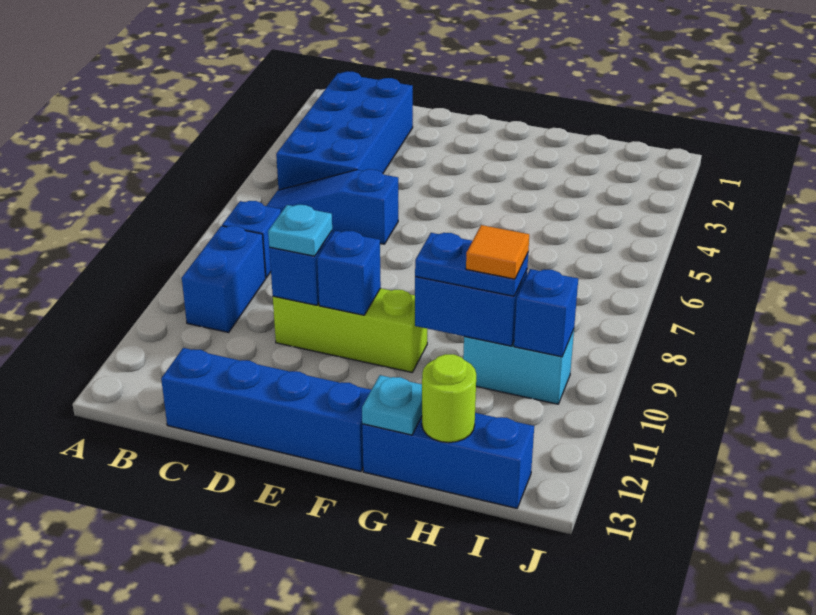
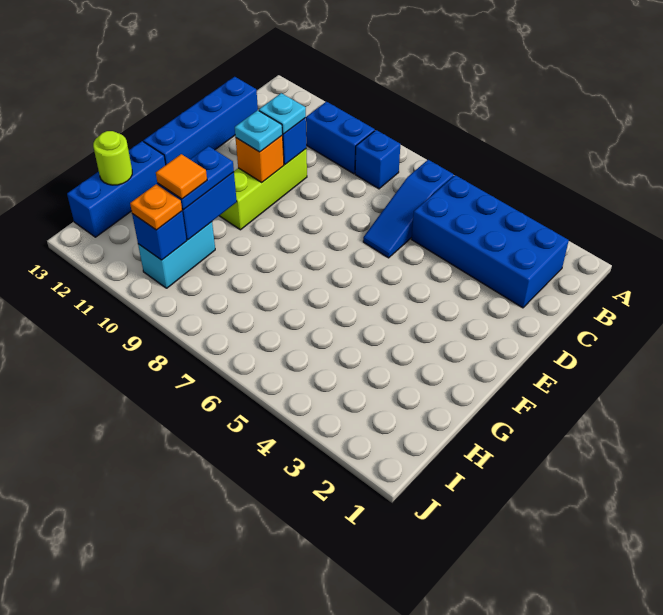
blue 1x3 slope [266,169,398,244] -> blue 1x3 slope turned to [363,160,454,258]
blue 1x1 brick [317,231,381,315] -> orange 1x1 brick [236,136,284,182]
cyan 1x1 plate [362,375,422,435] -> cyan 1x1 plate moved to [235,110,282,152]
none -> orange 1x1 plate [130,184,182,230]

